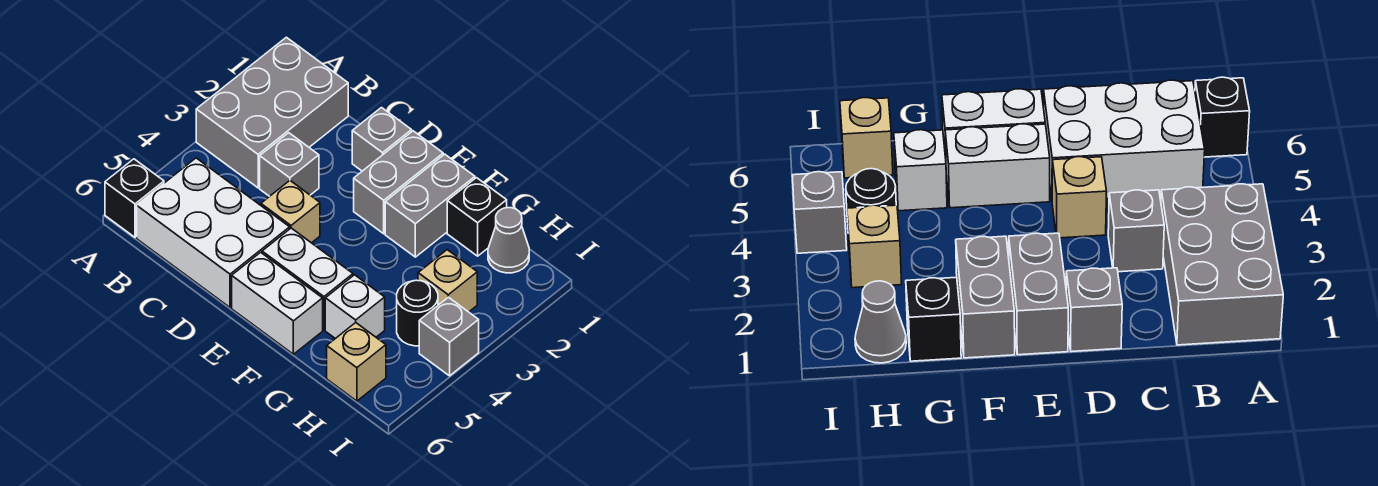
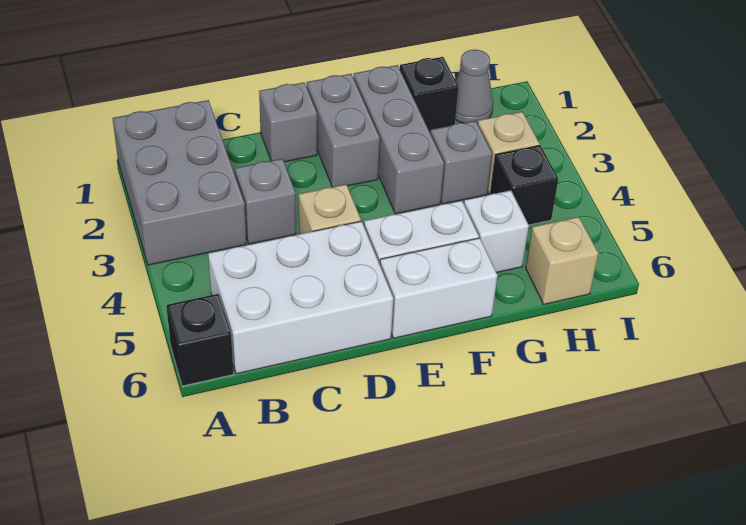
grey 1x2 brick [385,154,475,257] -> grey 1x3 brick [354,65,444,214]
black 1x1 round brick [397,280,438,346] -> black 1x1 brick [490,145,558,225]
grey 1x1 brick [419,297,479,376] -> grey 1x1 brick moved to [430,121,492,204]

